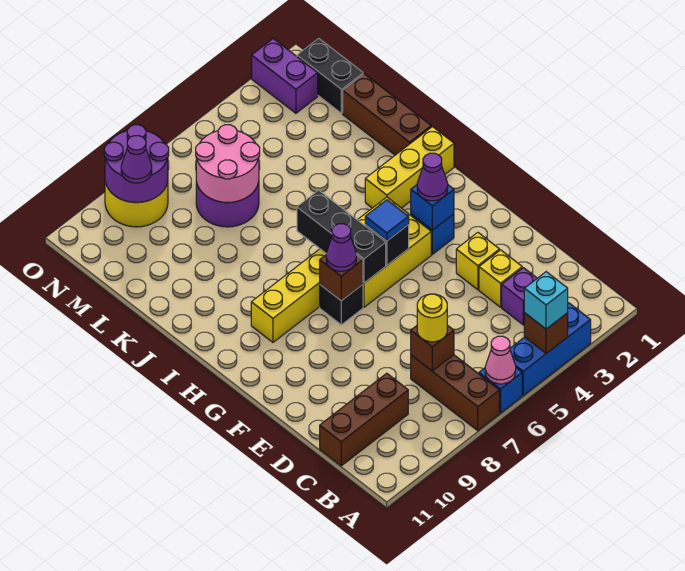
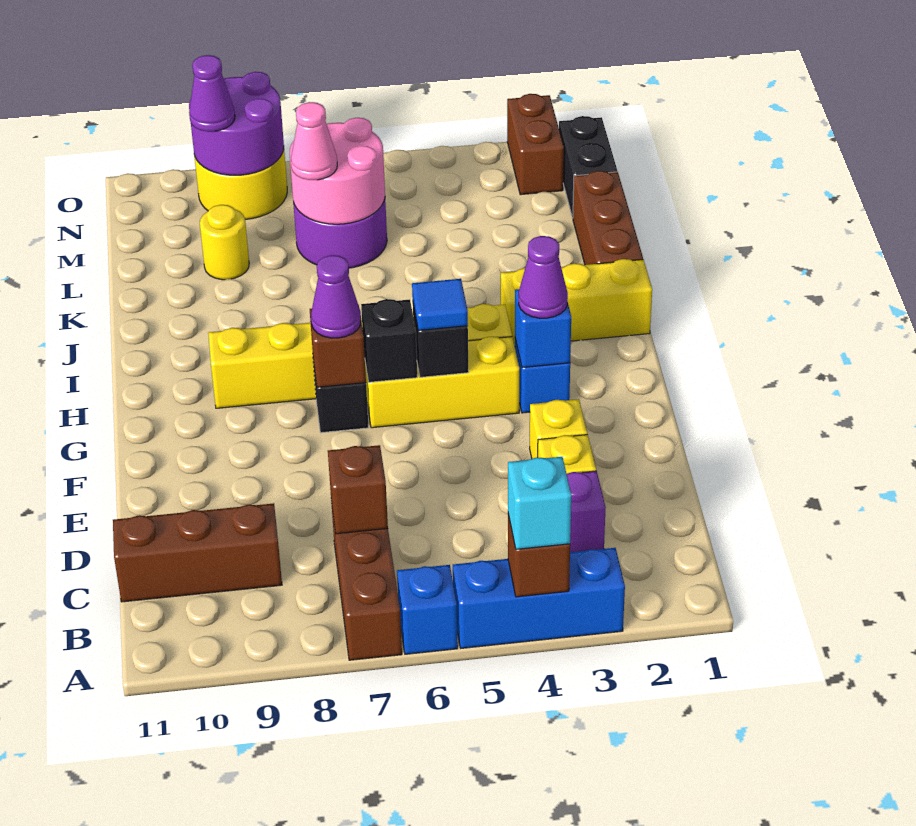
pink 1x1 cone [485,336,516,384] -> pink 1x1 cone moved to [291,102,337,180]
yellow 1x1 round brick [417,294,447,342] -> yellow 1x1 round brick moved to [200,205,249,280]
black 1x3 brick [297,190,386,283] -> black 1x1 brick [361,299,417,382]
purple 1x2 brick [252,38,318,113] -> brown 1x2 brick [507,94,564,195]

